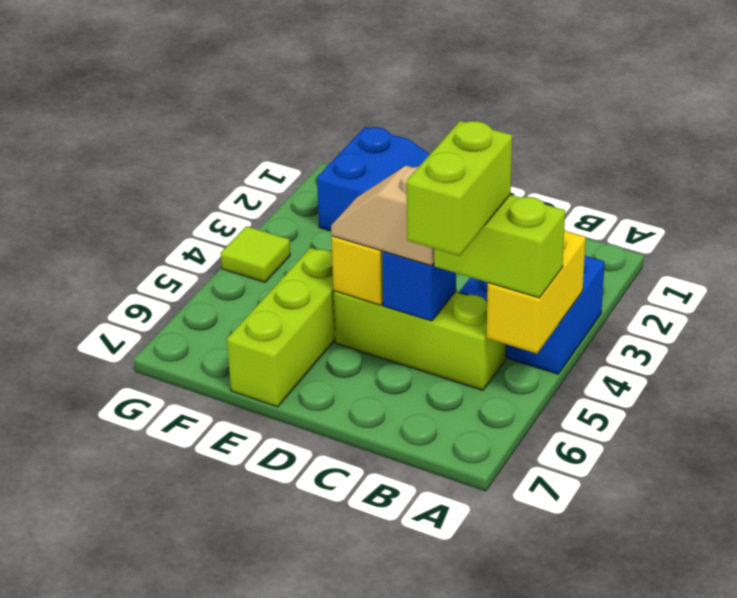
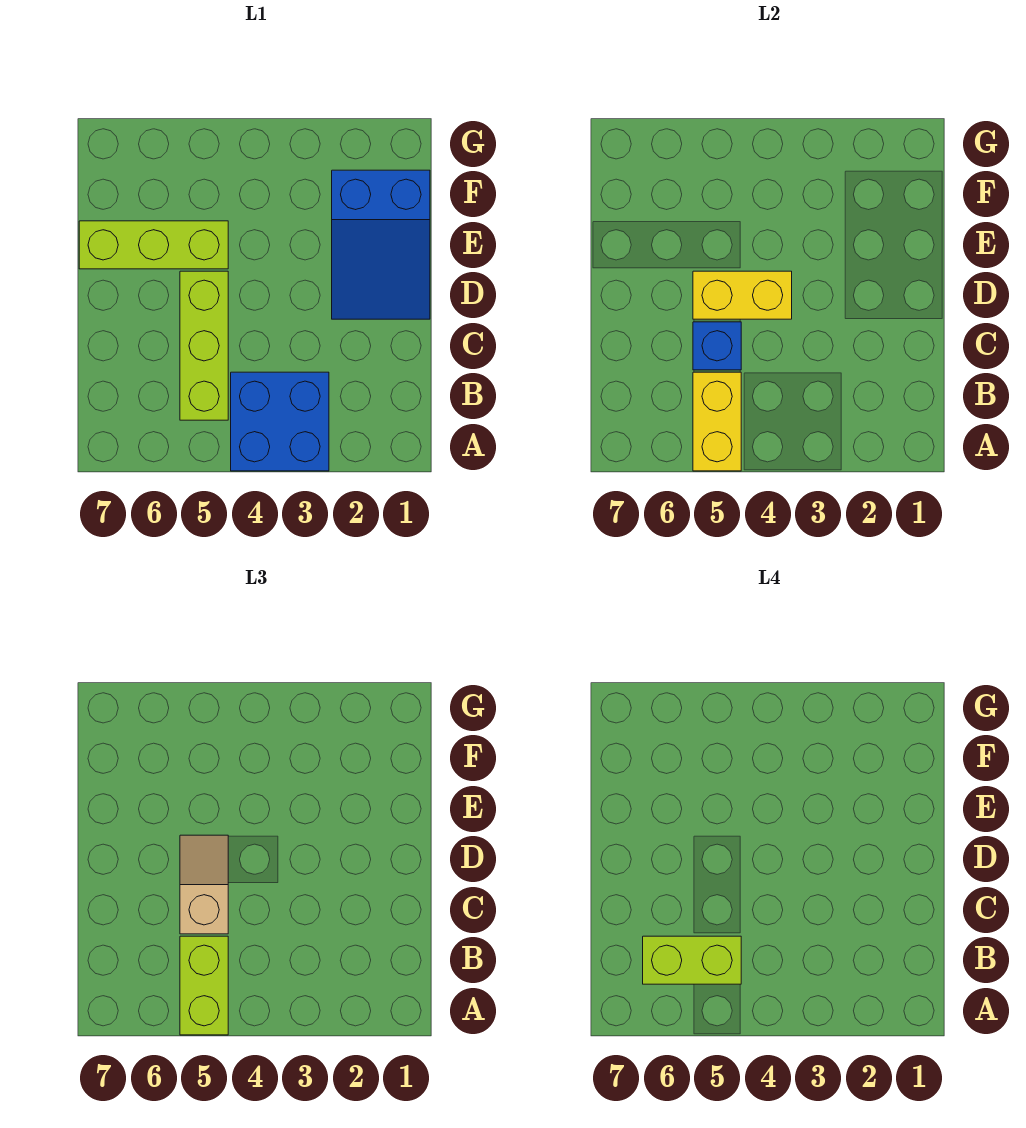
yellow 1x2 brick [487,229,586,354] -> yellow 1x2 brick turned to [693,372,741,471]
lime 1x1 tile [221,226,290,282] -> none

